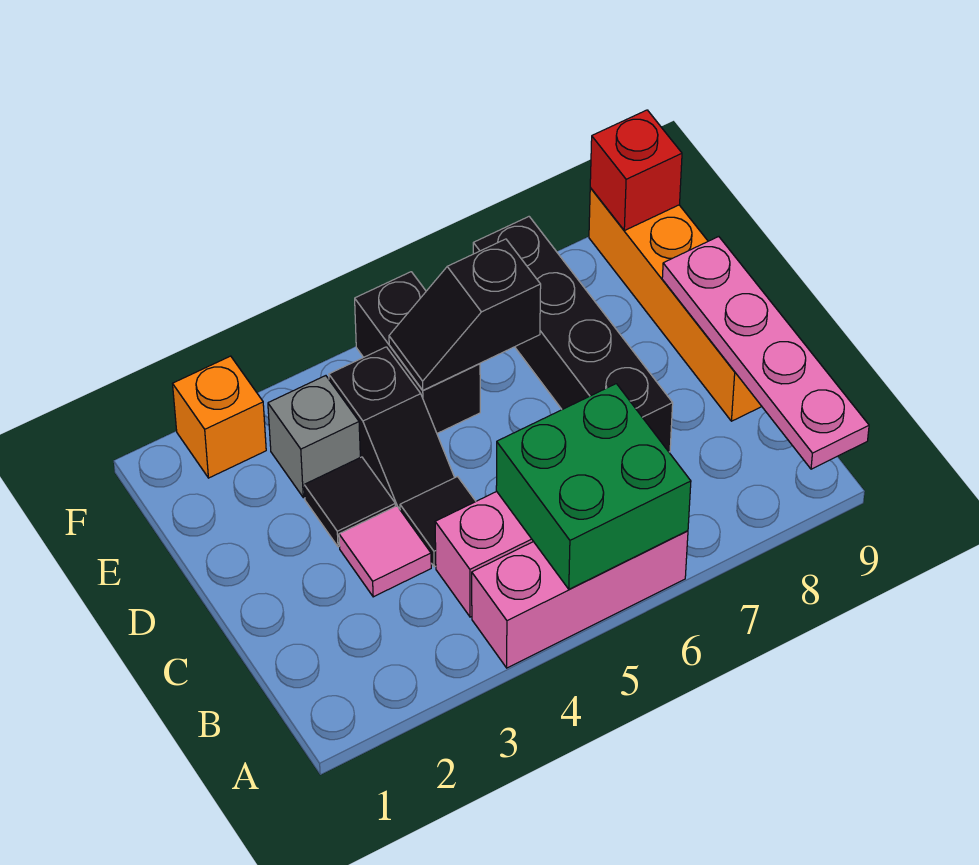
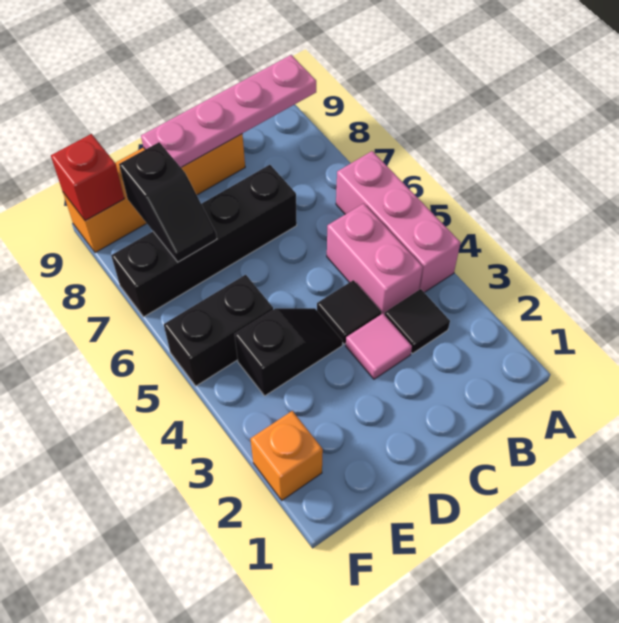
green 2x2 brick [496,384,691,589] -> none
black 1x1 tile [304,457,395,547] -> black 1x1 tile moved to [385,289,450,354]
grey 1x1 brick [268,376,360,498] -> none
black 1x2 slope [389,239,541,390] -> black 1x2 slope moved to [119,142,217,262]

